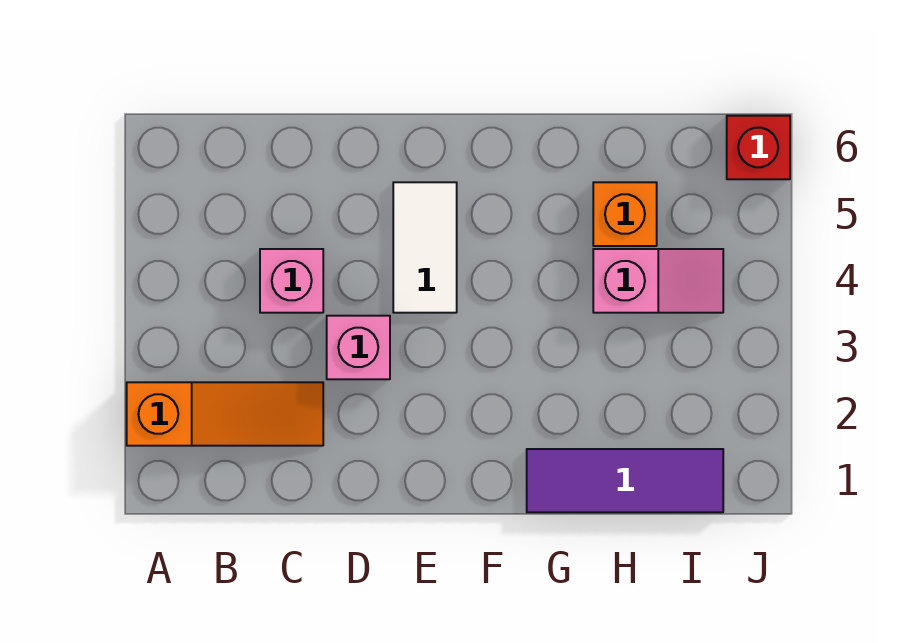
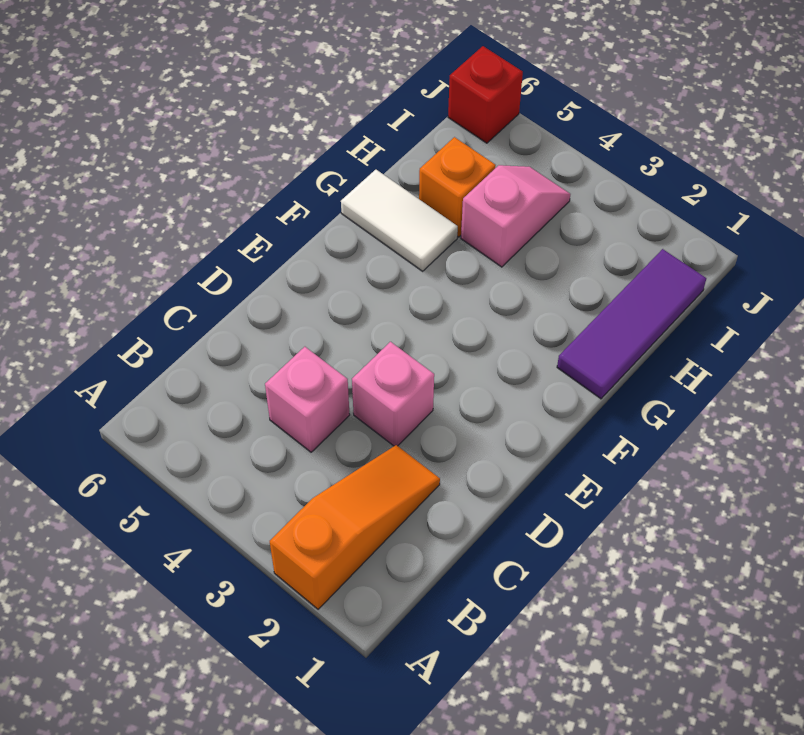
white 1x2 tile [393,182,457,313] -> white 1x2 tile moved to [341,170,458,271]

